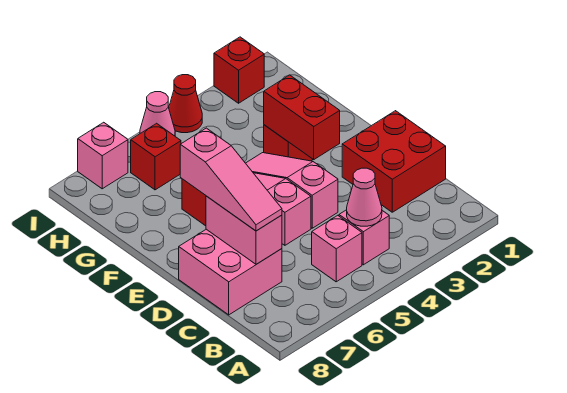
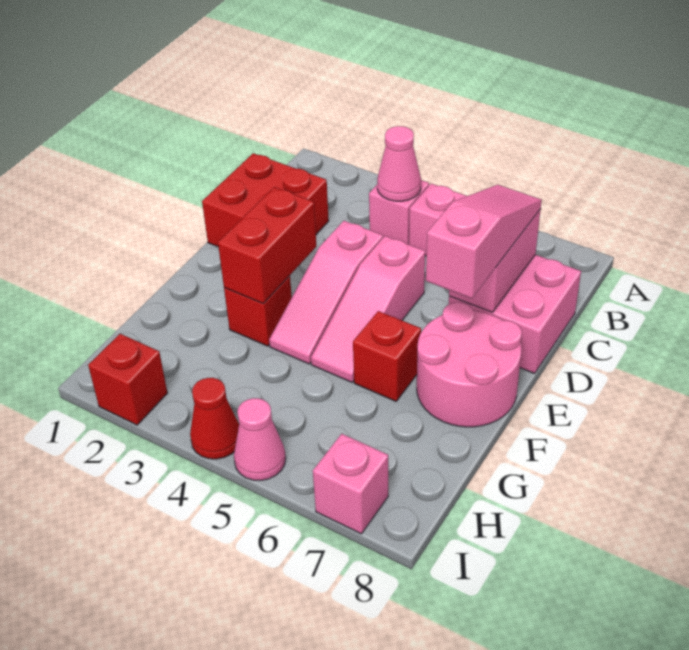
none -> pink 2x2 round brick [417,302,522,427]
red 1x1 brick [131,123,181,190] -> none

